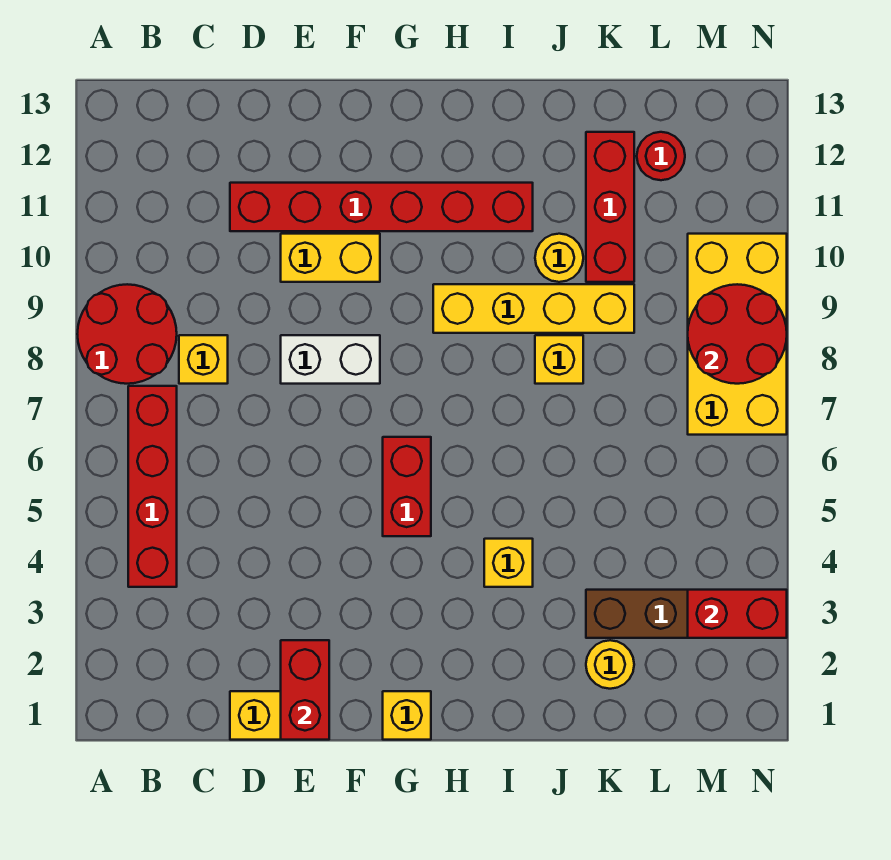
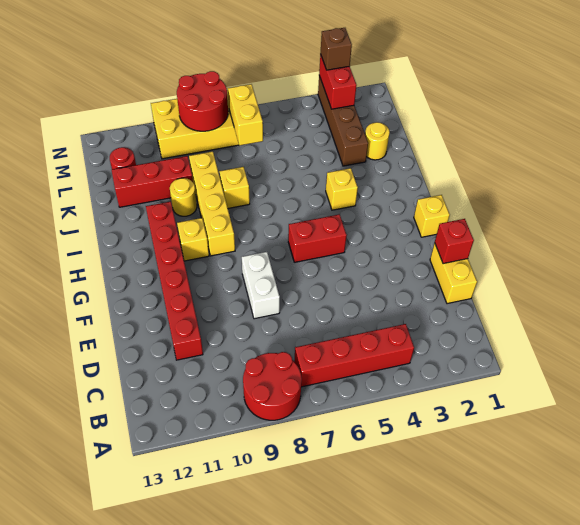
yellow 1x1 brick [179,335,228,384] -> yellow 1x1 brick moved to [177,218,209,261]
red 1x2 brick [281,640,329,740] -> red 1x1 brick [435,219,474,264]
yellow 1x2 brick [281,234,380,282] -> yellow 1x2 brick moved to [228,84,263,145]
none -> brown 1x1 brick [321,28,352,70]

